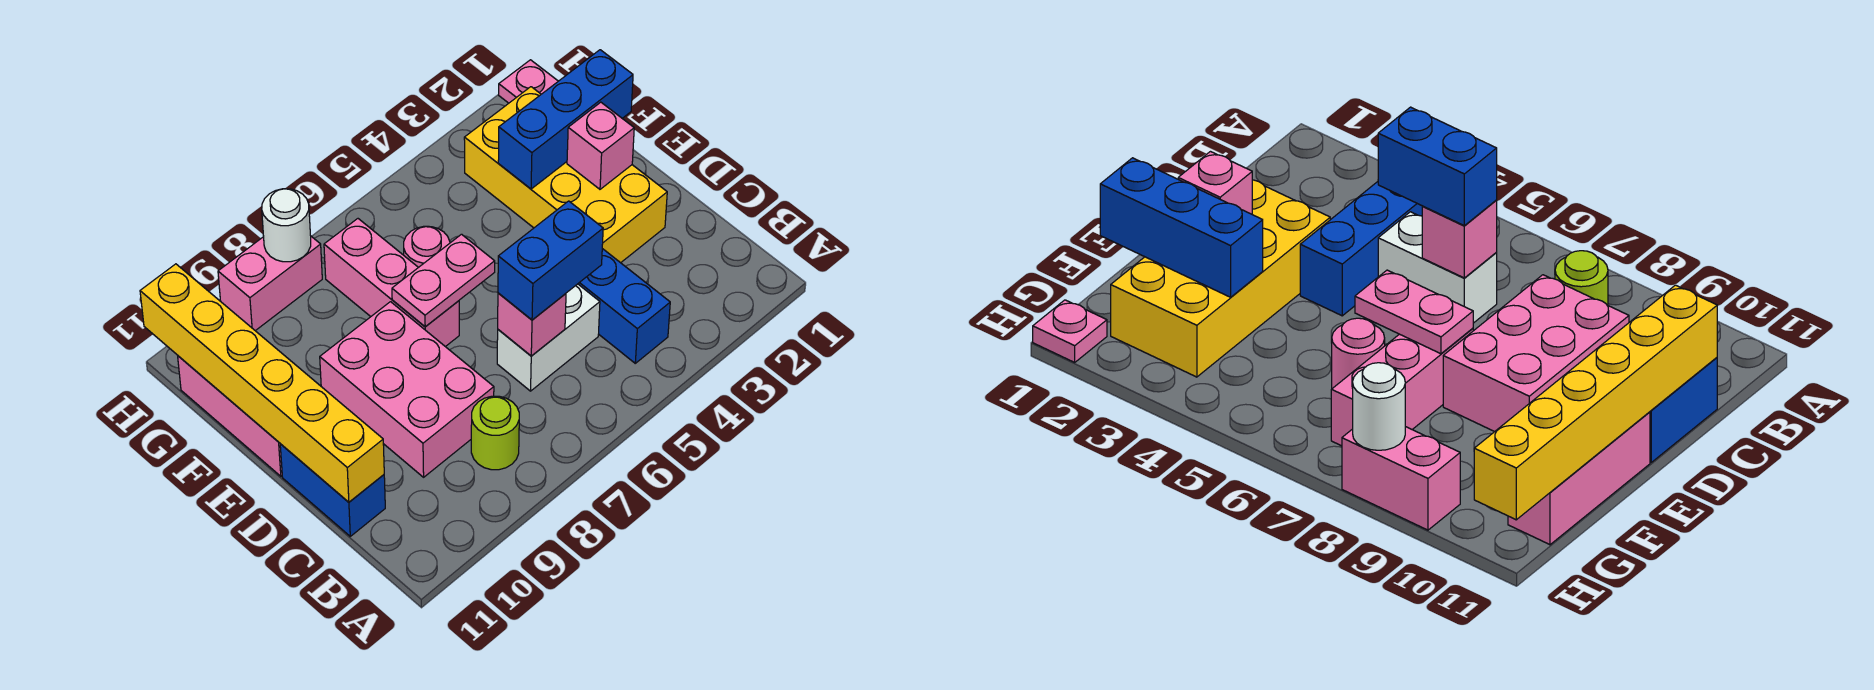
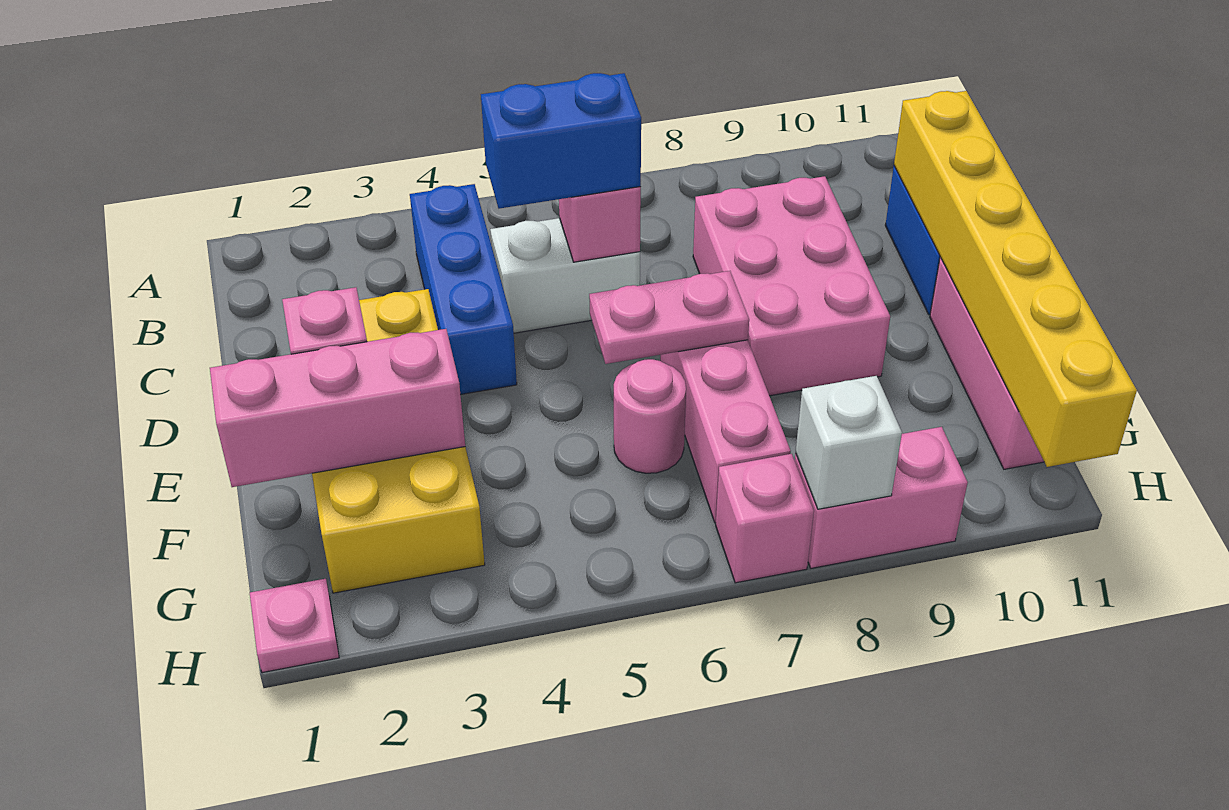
lime 1x1 round brick [471,396,519,470] -> none
blue 1x3 brick [498,50,633,189] -> pink 1x3 brick [210,329,465,487]
none -> pink 1x1 brick [716,454,814,583]
white 1x1 round brick [262,189,311,262] -> white 1x1 brick [796,376,902,509]

